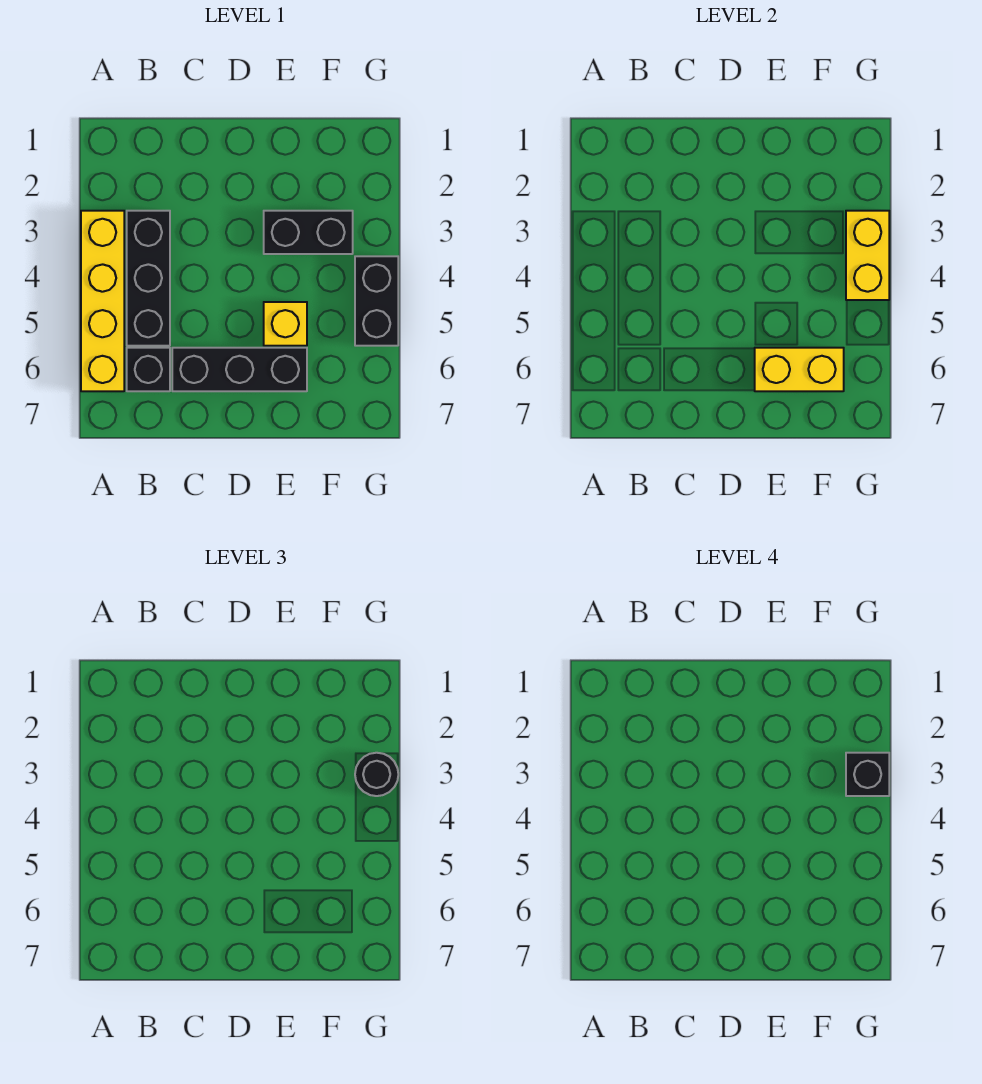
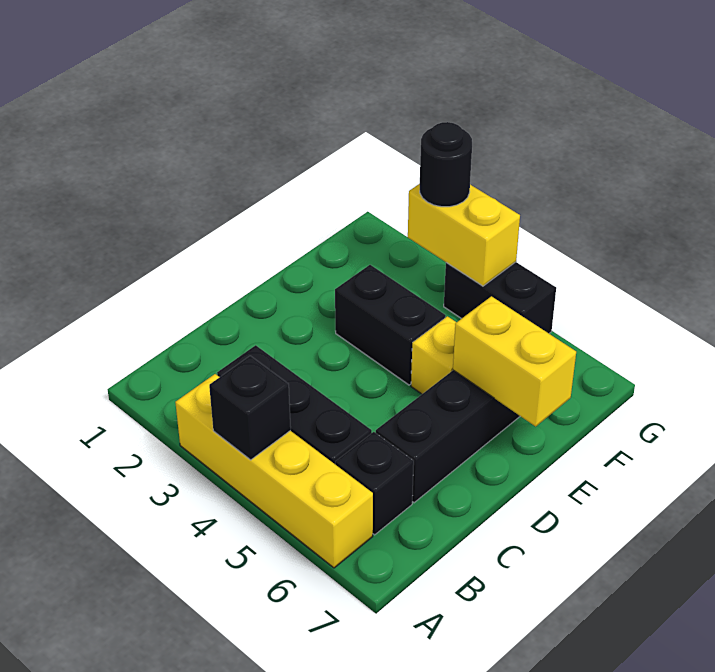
black 1x2 brick [264,211,353,254] -> black 1x2 brick turned to [335,265,446,385]
yellow 1x2 brick [755,348,844,391] -> yellow 1x2 brick turned to [453,296,576,426]
black 1x1 brick [846,753,889,796] -> black 1x1 brick moved to [209,356,291,460]

